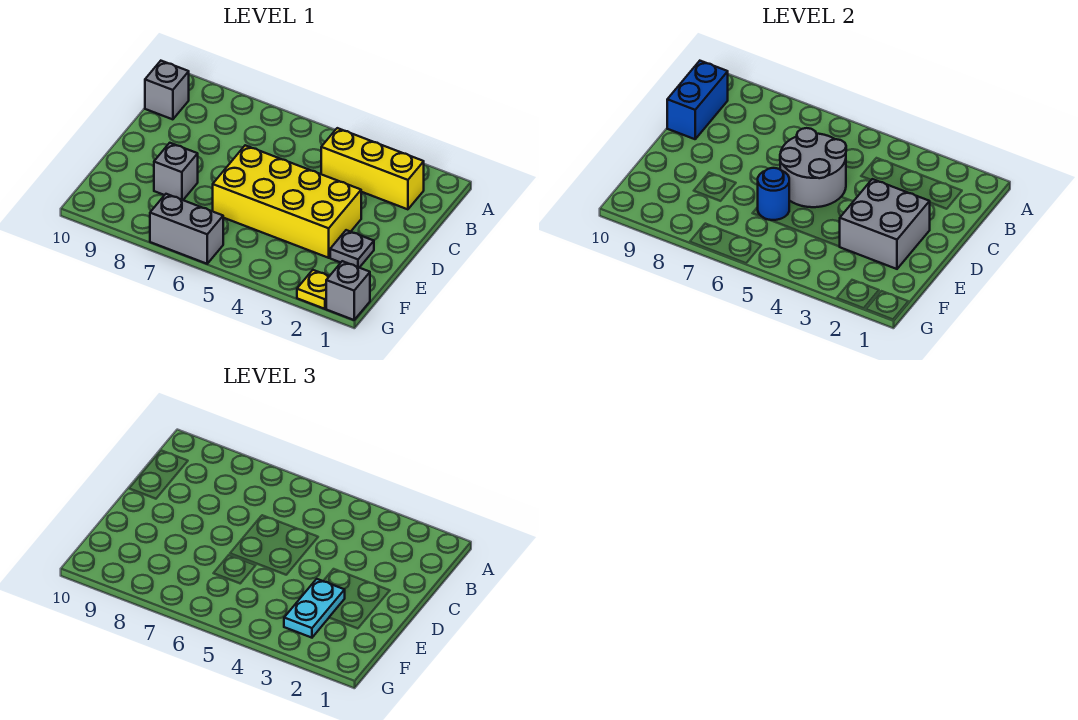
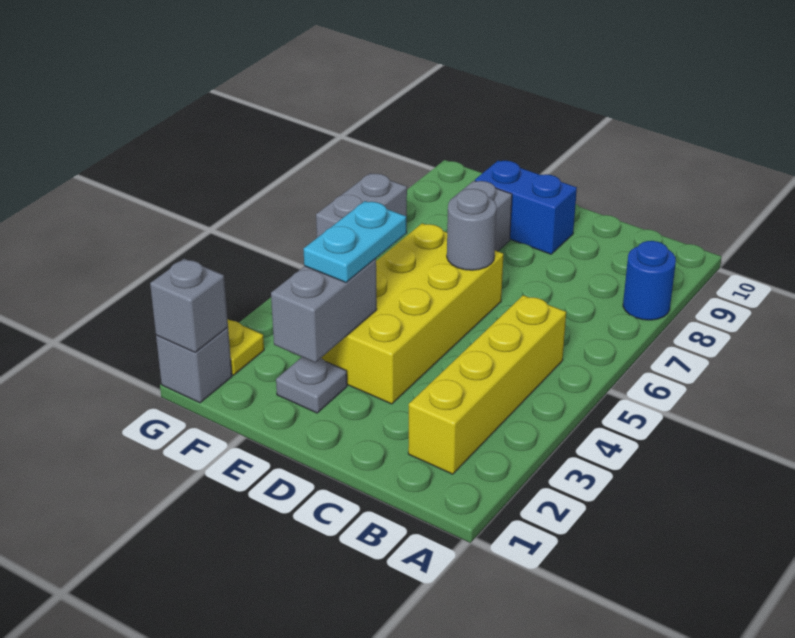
yellow 1x3 brick [321,128,424,209] -> yellow 1x4 brick [408,295,566,474]
grey 1x1 brick [145,61,189,119] -> grey 1x1 brick moved to [150,259,228,352]
blue 1x2 brick [667,61,728,139] -> blue 1x2 brick moved to [475,160,577,254]
grey 2x2 round brick [780,128,846,207] -> grey 1x1 round brick [447,189,497,270]
grey 2x2 brick [840,179,930,269] -> grey 1x2 brick [271,259,377,362]
cyan 1x2 plate [284,579,345,638] -> cyan 1x2 plate turned to [304,201,406,282]
blue 1x1 round brick [758,168,789,220] -> blue 1x1 round brick moved to [623,241,676,320]

